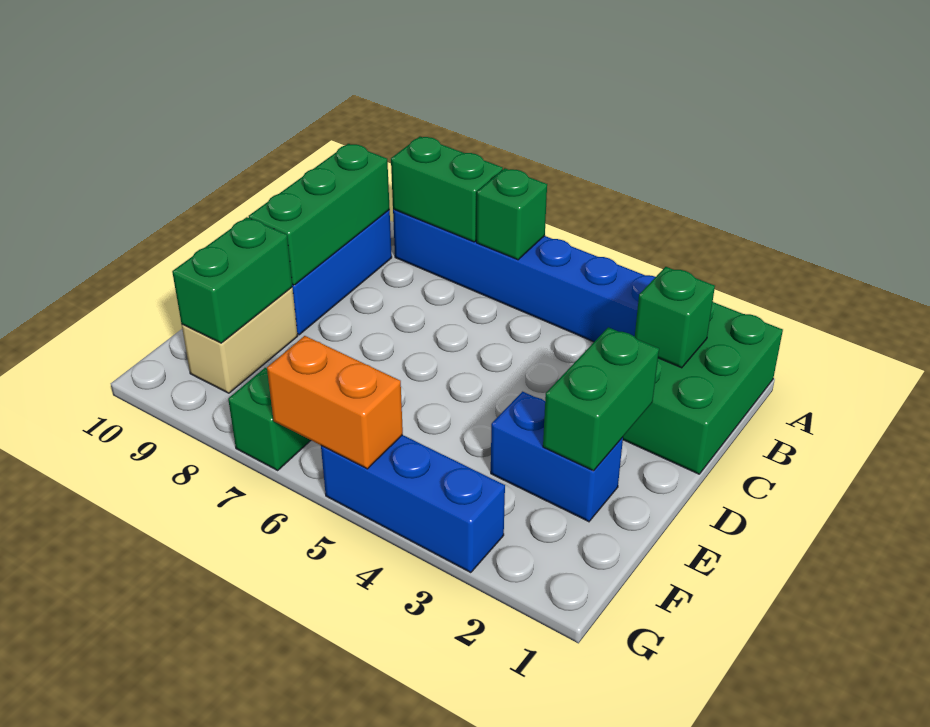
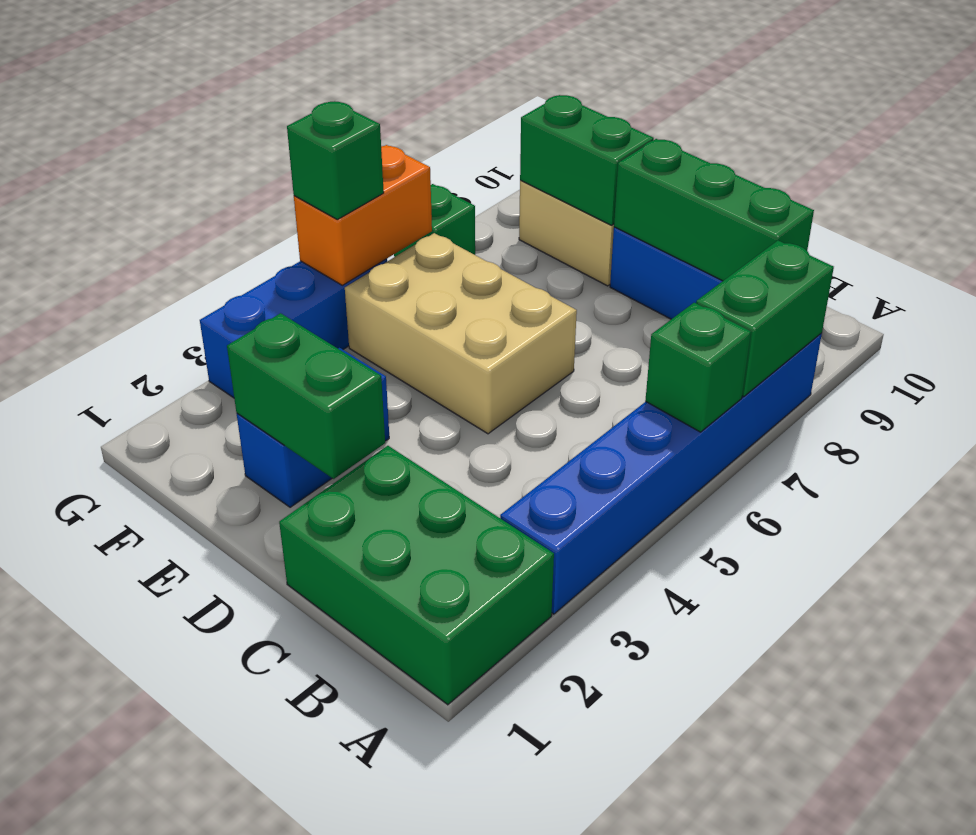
green 1x1 brick [635,267,715,368] -> green 1x1 brick moved to [287,102,384,219]
none -> tan 2x3 brick [345,233,577,434]

